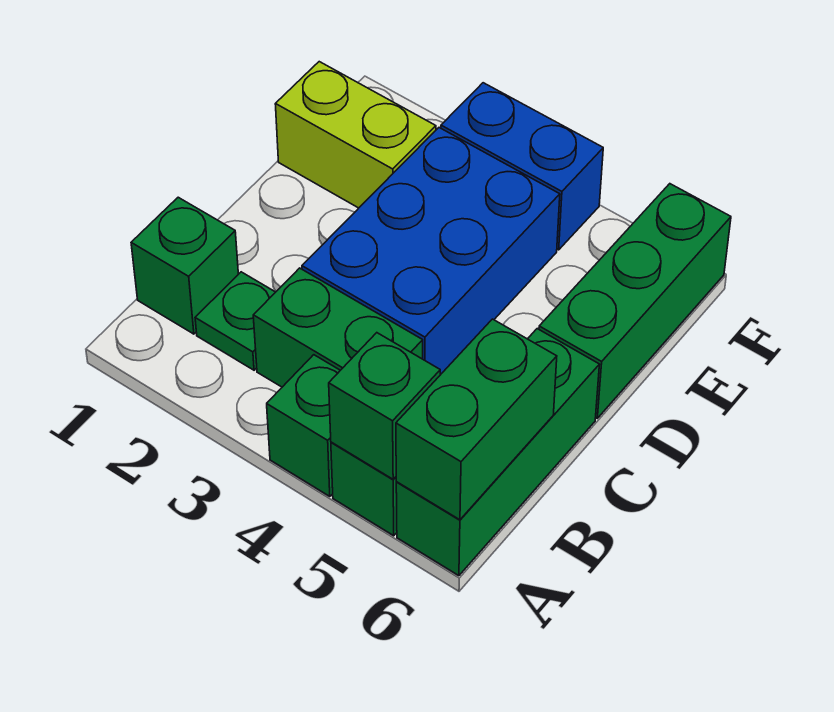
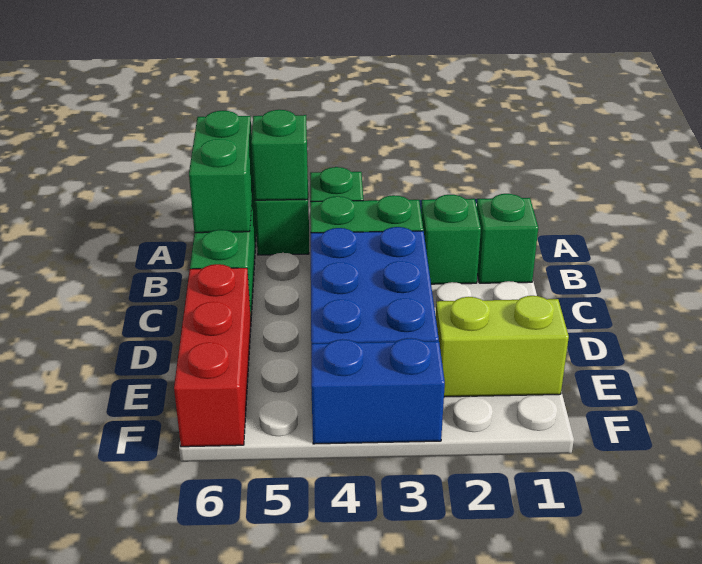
green 1x1 plate [195,272,275,370] -> green 1x1 brick [421,195,481,284]
green 1x3 brick [539,184,731,418] -> red 1x3 brick [174,264,251,447]

